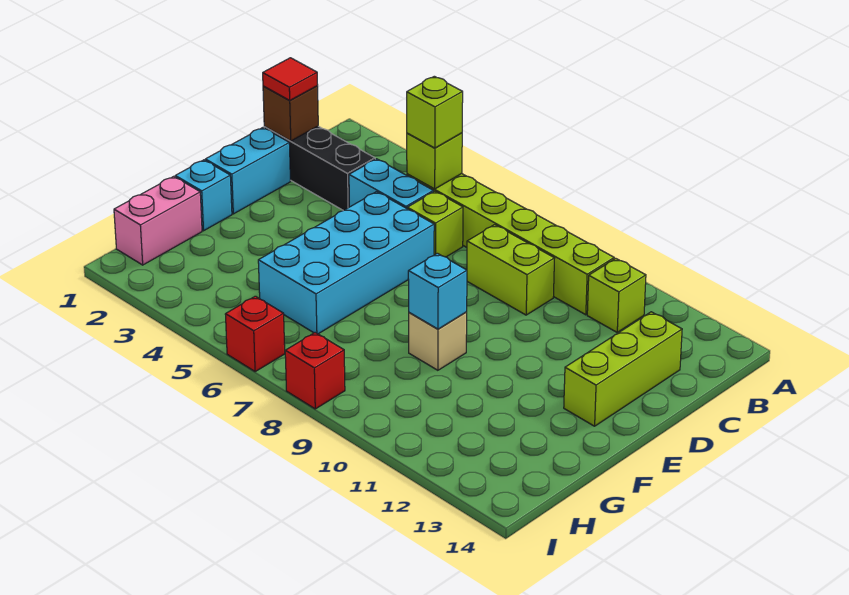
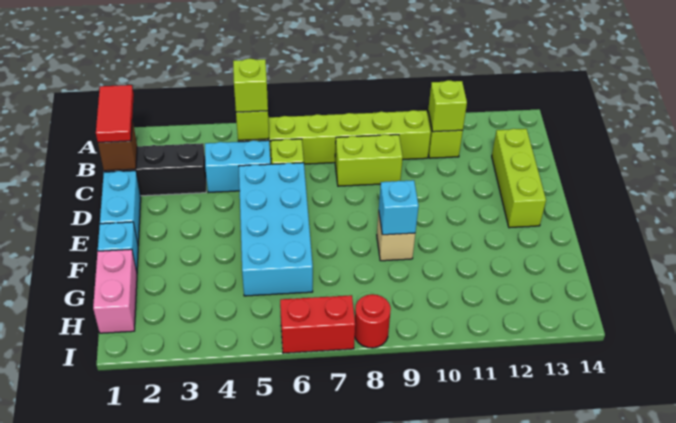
none -> lime 1x1 brick [428,80,467,132]
red 1x1 tile [263,58,318,100] -> red 1x2 tile [96,85,134,142]
red 1x1 brick [225,296,285,372] -> red 1x2 brick [280,295,355,353]
red 1x1 brick [285,333,345,409] -> red 1x1 round brick [355,294,391,348]

